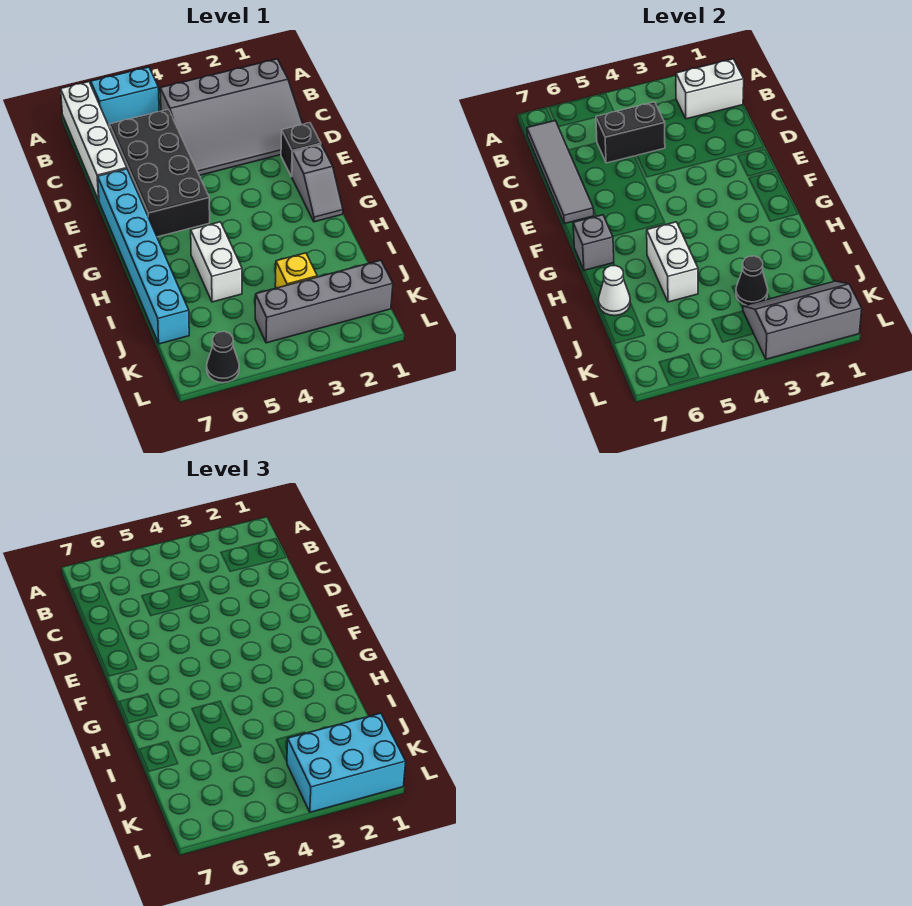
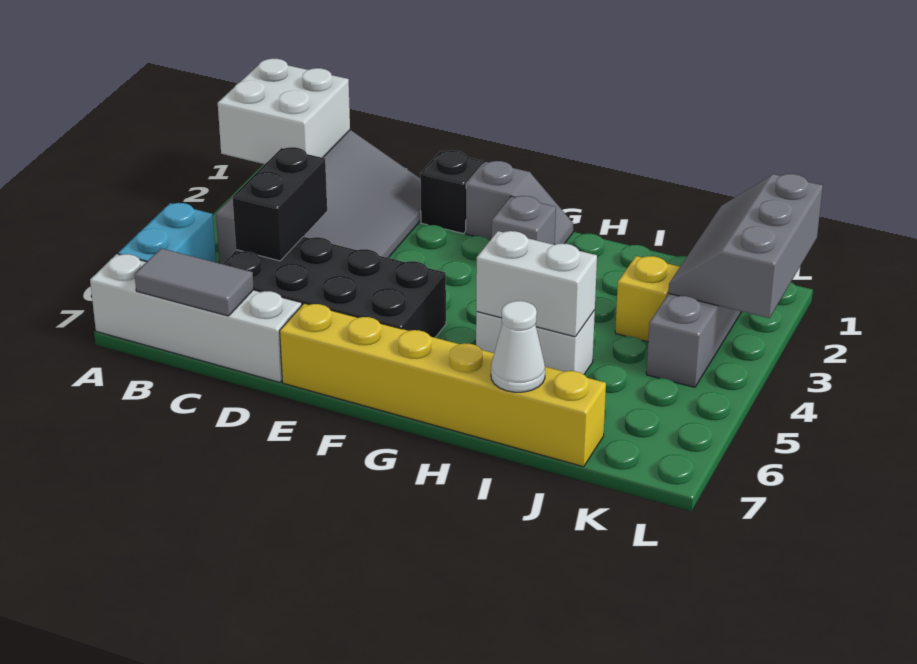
white 1x2 brick [676,59,744,119] -> white 2x2 brick [218,59,350,164]
grey 1x4 tile [527,121,594,224] -> grey 1x2 tile [135,248,254,316]
cyan 1x6 brick [98,169,189,344] -> yellow 1x6 brick [280,303,606,467]
grey 1x1 brick [573,215,614,271] -> grey 1x1 brick moved to [492,196,556,245]
black 1x1 cone [736,256,768,305] -> none
cyan 2x3 brick [287,713,406,812] -> none
black 1x1 cone [207,332,239,383] -> none

